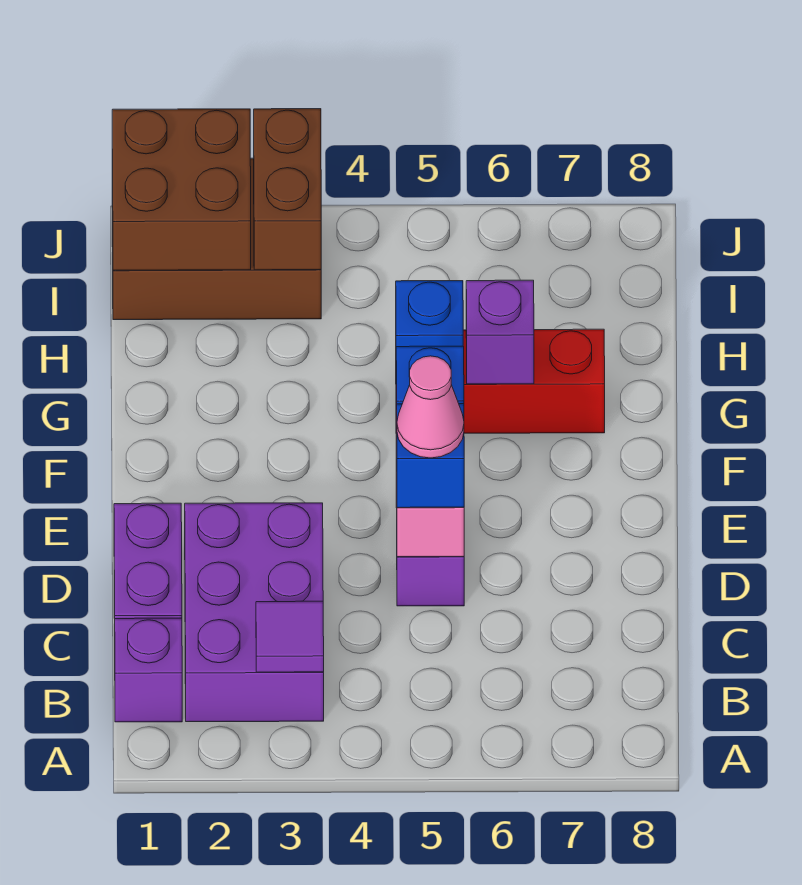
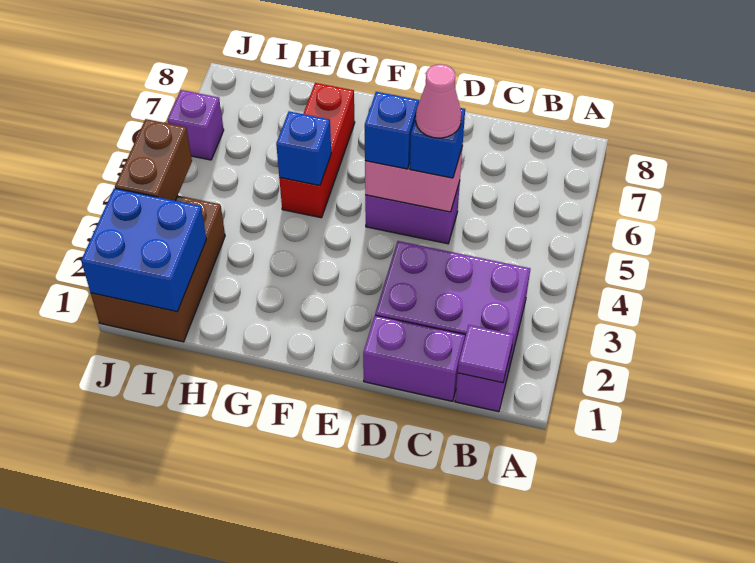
purple 1x1 tile [256,601,324,672] -> purple 1x1 tile moved to [458,325,514,383]
purple 1x1 brick [466,280,534,384] -> purple 1x1 brick moved to [168,90,224,160]
brown 2x2 brick [112,109,251,270] -> blue 2x2 brick [81,188,206,312]
brown 1x2 brick [254,109,321,270] -> brown 1x2 brick turned to [115,119,192,201]

